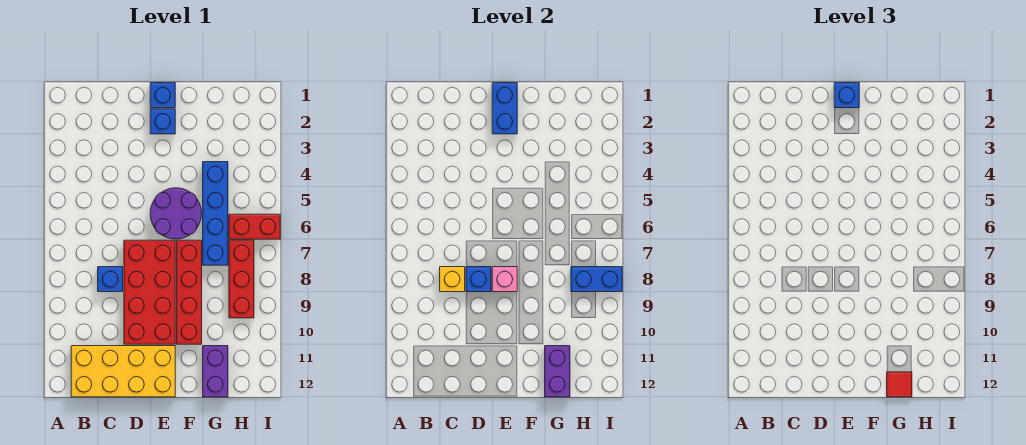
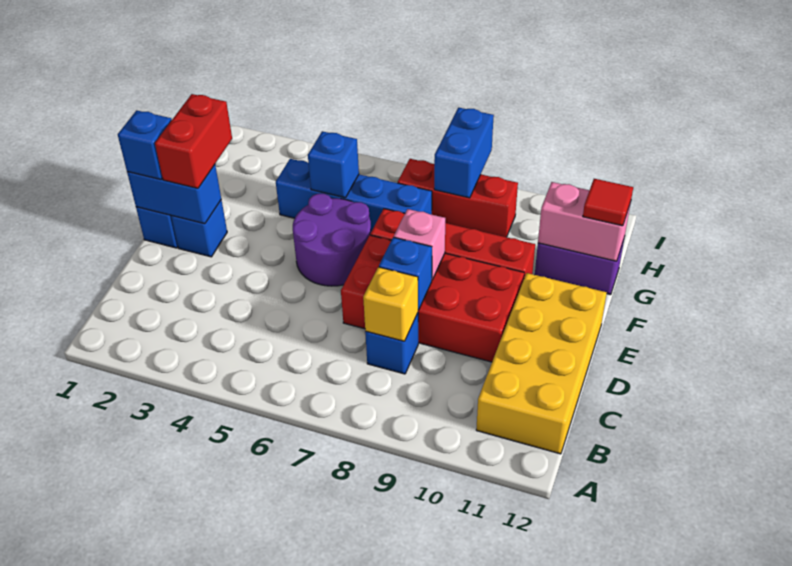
none -> blue 1x1 brick [308,131,359,198]
purple 1x2 brick [545,346,570,397] -> pink 1x2 brick [538,182,631,261]
red 1x2 brick [229,214,280,239] -> red 1x2 brick moved to [155,94,232,188]

